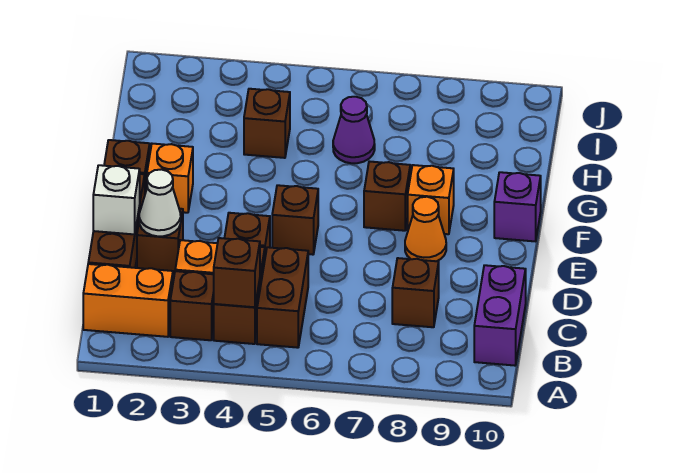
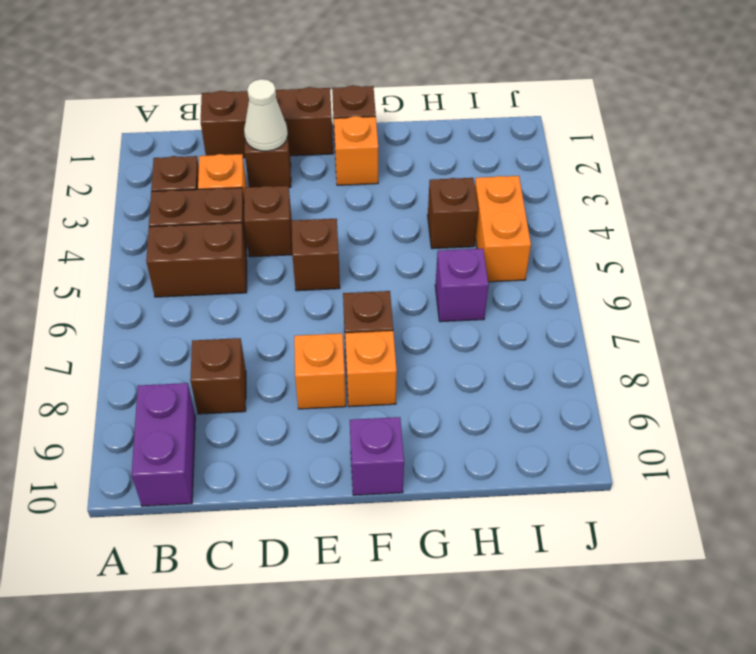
orange 1x2 brick [83,264,173,337] -> orange 1x2 brick moved to [475,176,531,282]
brown 1x1 brick [214,238,260,307] -> none
purple 1x2 brick [474,265,526,366] -> purple 1x2 brick turned to [132,383,195,506]
white 1x1 brick [93,165,140,234] -> none
orange 1x1 cone [405,197,446,261] -> orange 1x1 brick [294,333,346,409]
purple 1x1 cone [333,97,375,163] -> purple 1x1 brick [435,249,488,322]

